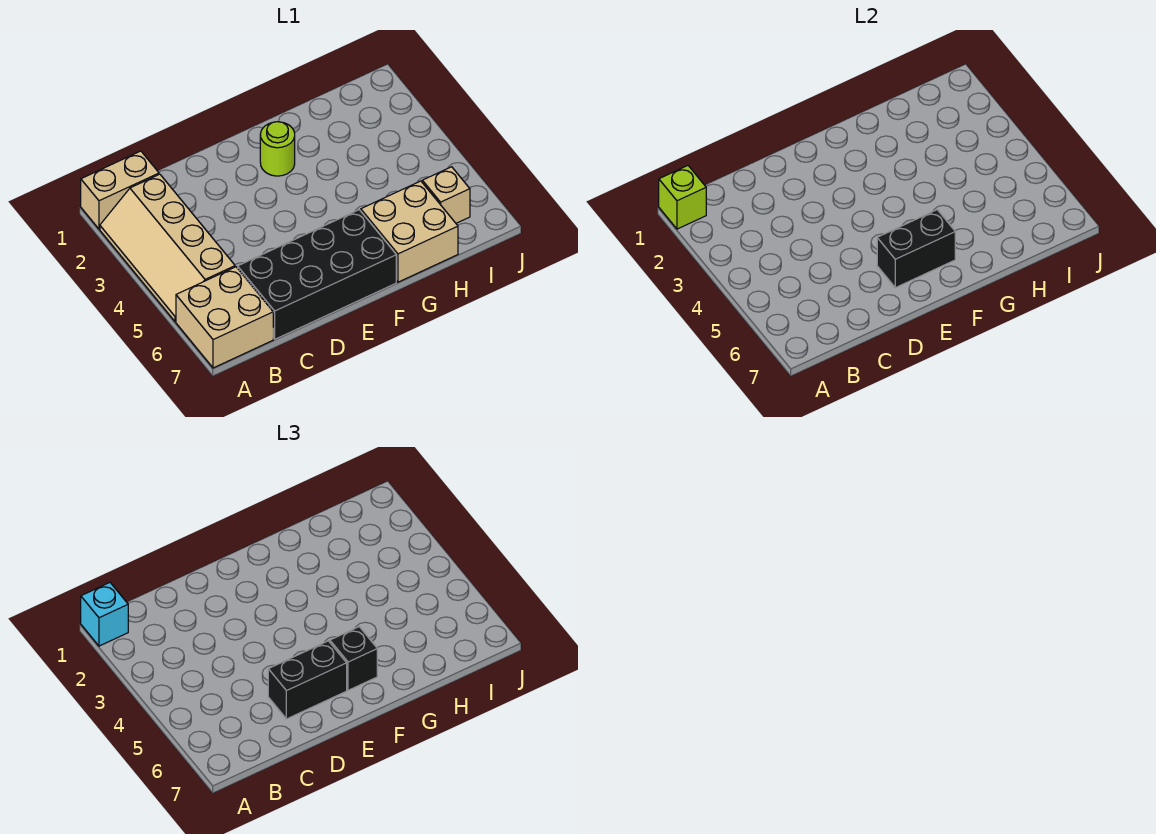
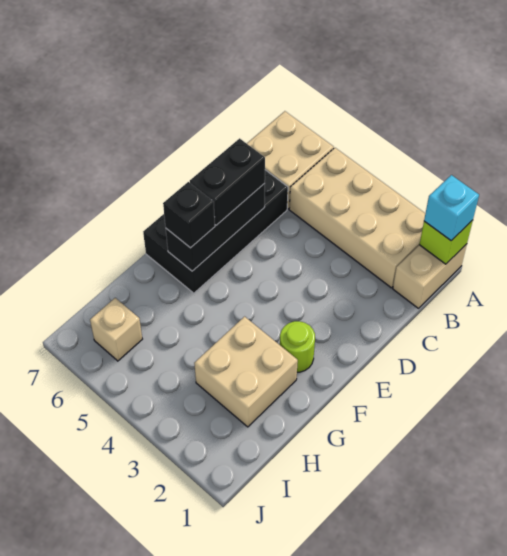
tan 2x4 slope [100,174,235,322] -> tan 2x4 brick [289,148,425,288]
black 1x2 brick [877,210,955,288] -> black 1x3 brick [166,184,265,271]
tan 2x2 brick [361,181,458,282] -> tan 2x2 brick moved to [194,317,298,427]

